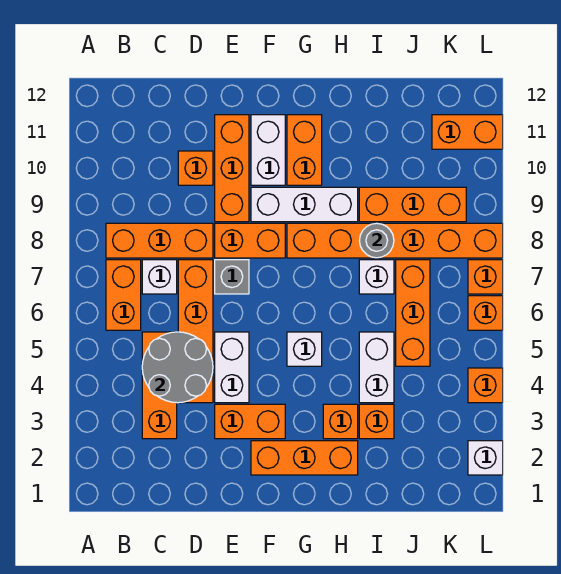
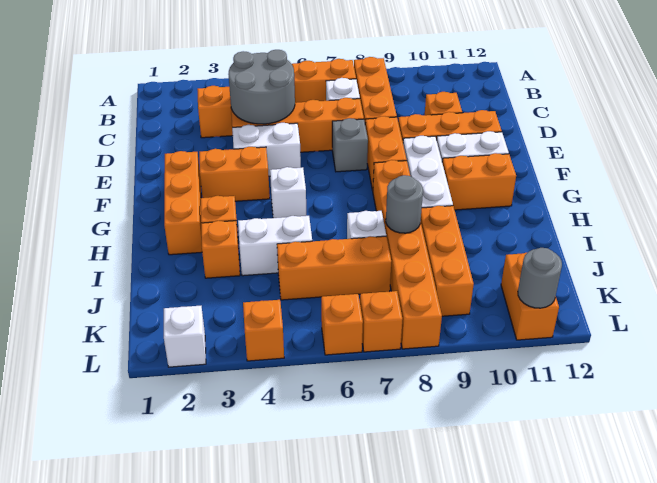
orange 1x2 brick [215,404,285,439] -> orange 1x2 brick turned to [199,147,270,201]
none -> grey 1x1 round brick [518,248,562,308]

